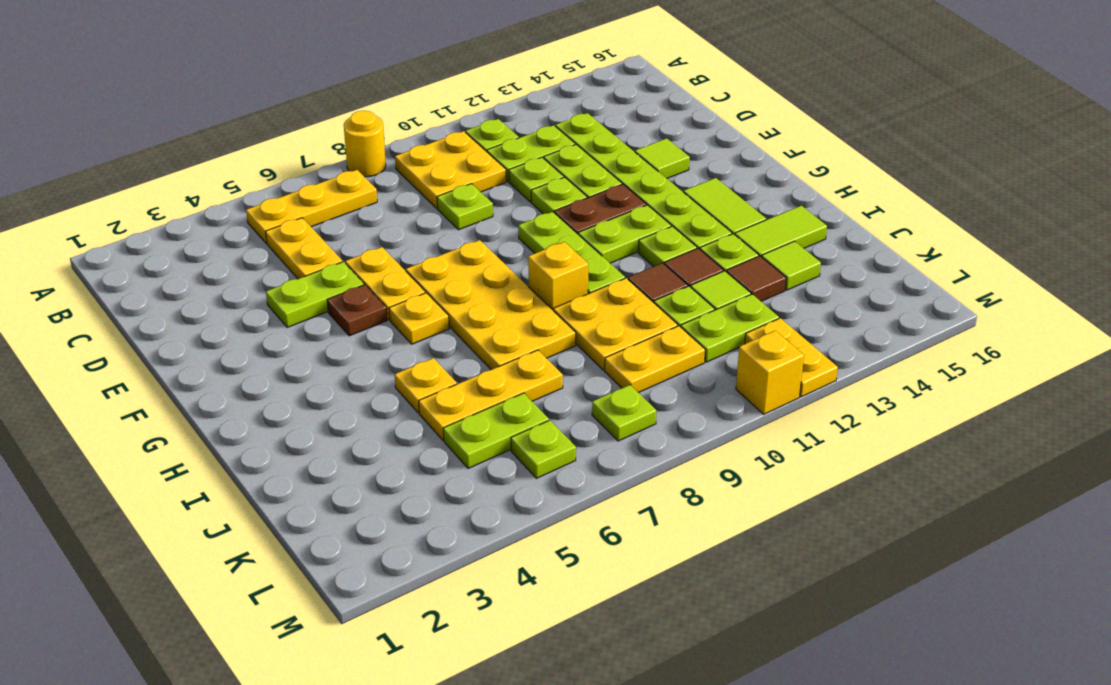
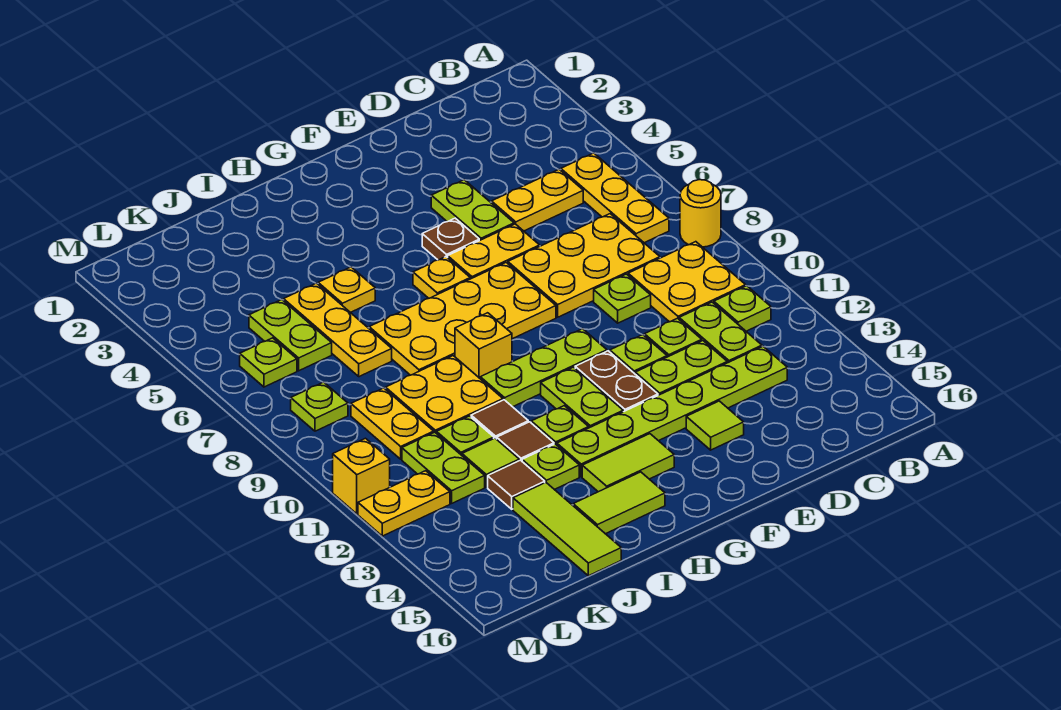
none -> yellow 2x3 plate [508,214,660,317]
lime 1x2 tile [735,206,827,257] -> lime 1x2 tile turned to [573,472,665,534]
lime 1x1 tile [762,241,821,290] -> lime 1x3 tile [513,483,621,576]

